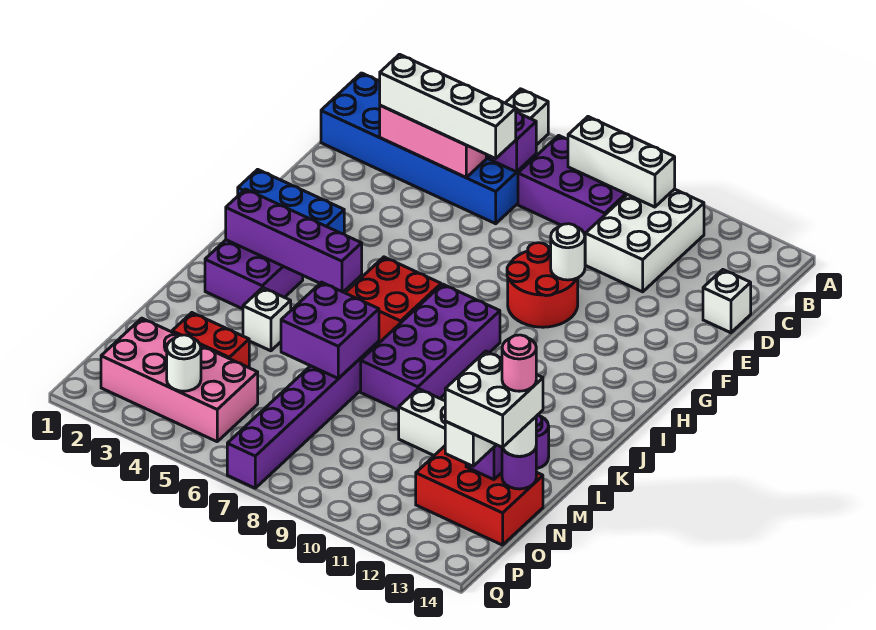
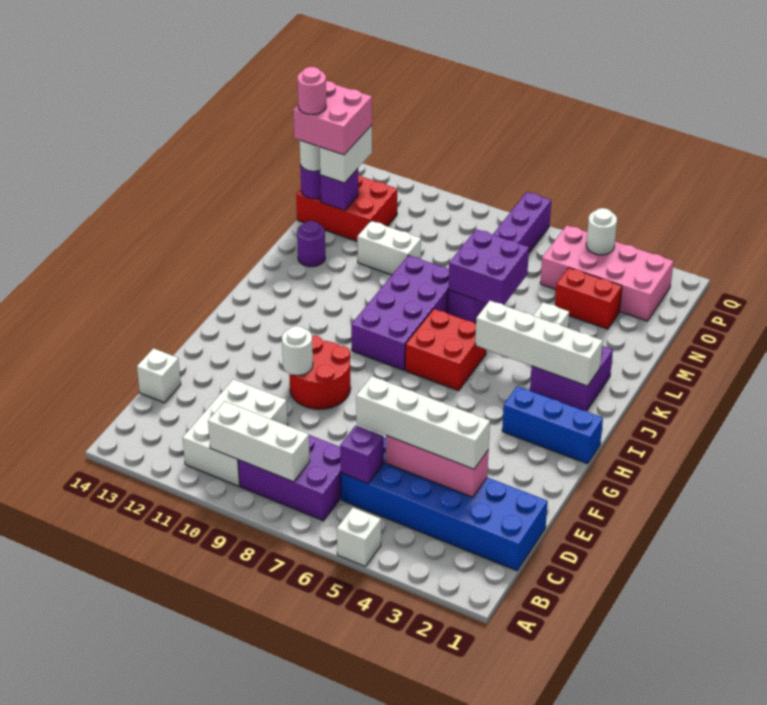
purple 1x4 brick [226,189,362,292] -> white 1x4 brick [475,301,603,386]
white 2x2 brick [445,351,543,448] -> pink 2x2 brick [293,81,372,155]

